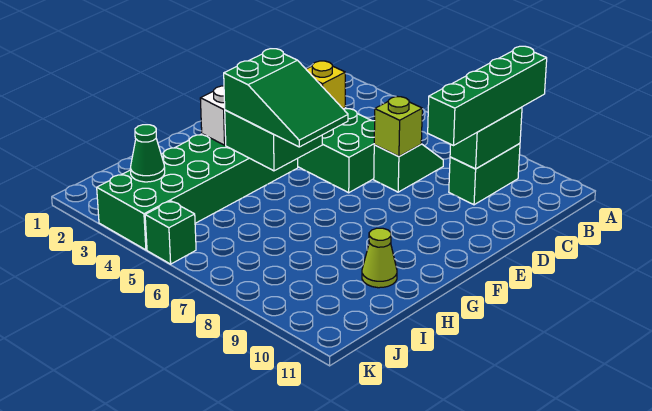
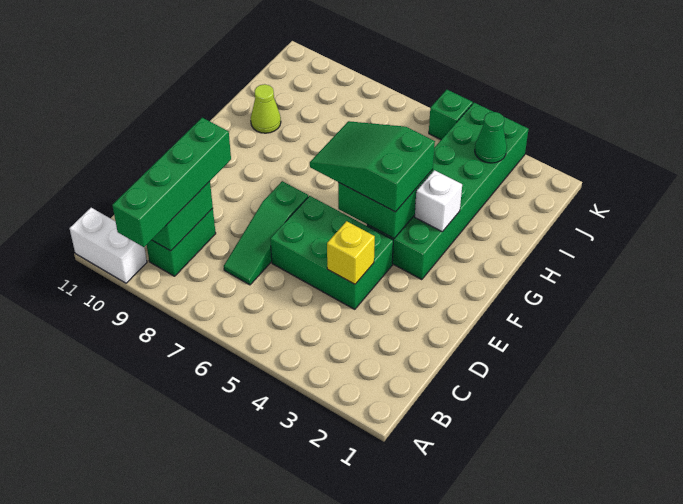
none -> white 1x2 brick [70,208,147,283]
green 1x2 slope [374,144,443,192] -> green 1x3 slope [224,181,308,285]
lime 1x1 brick [374,97,422,157] -> none

